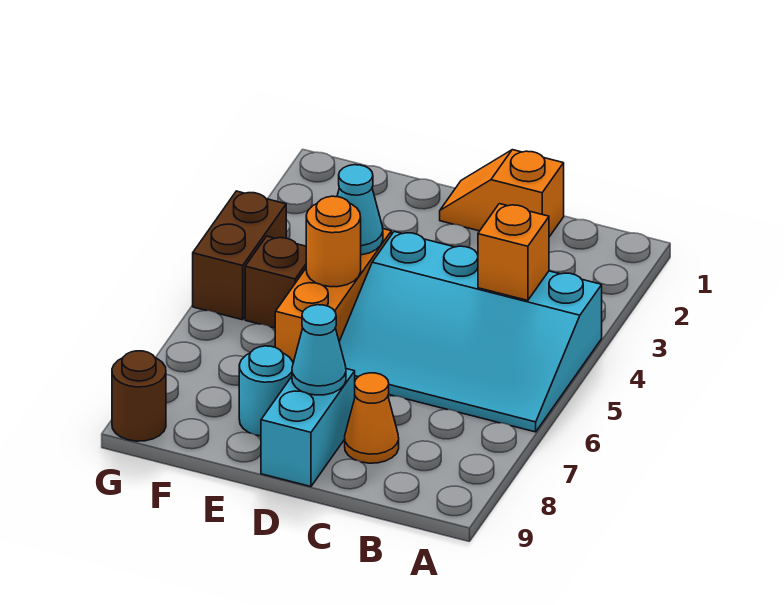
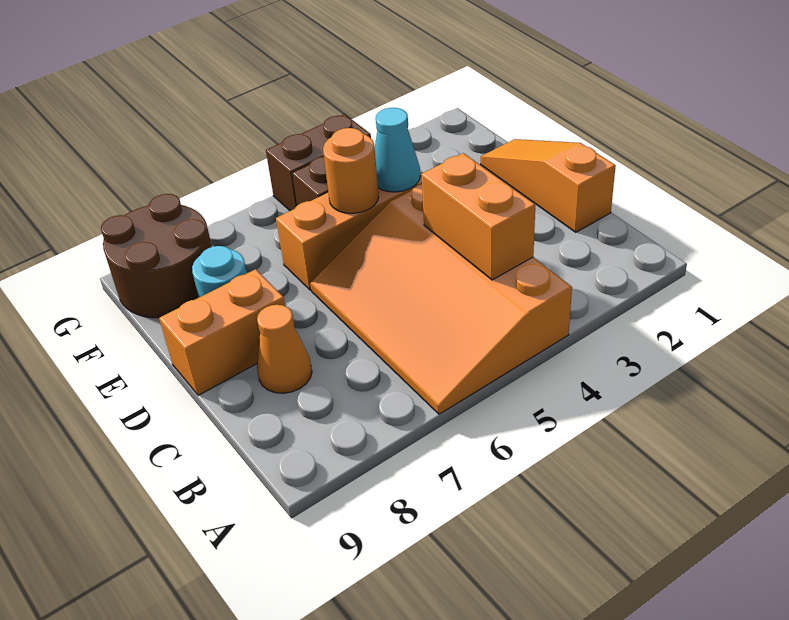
cyan 3x4 slope [339,232,602,432] -> orange 3x4 slope [310,184,572,414]
orange 1x1 brick [478,204,549,301] -> orange 1x2 brick [421,153,535,280]
orange 1x2 slope [440,150,564,237] -> orange 1x3 slope [481,139,616,232]
cyan 1x2 brick [261,369,355,487] -> orange 1x2 brick [159,269,285,395]
cyan 1x1 cone [292,305,346,395] -> none
brown 1x1 round brick [112,351,166,441] -> brown 2x2 round brick [101,194,212,318]

